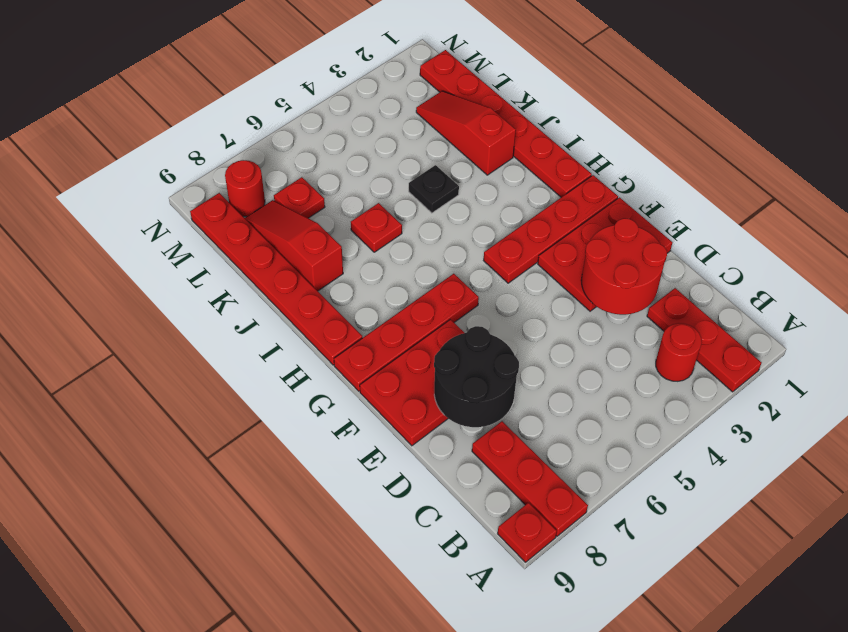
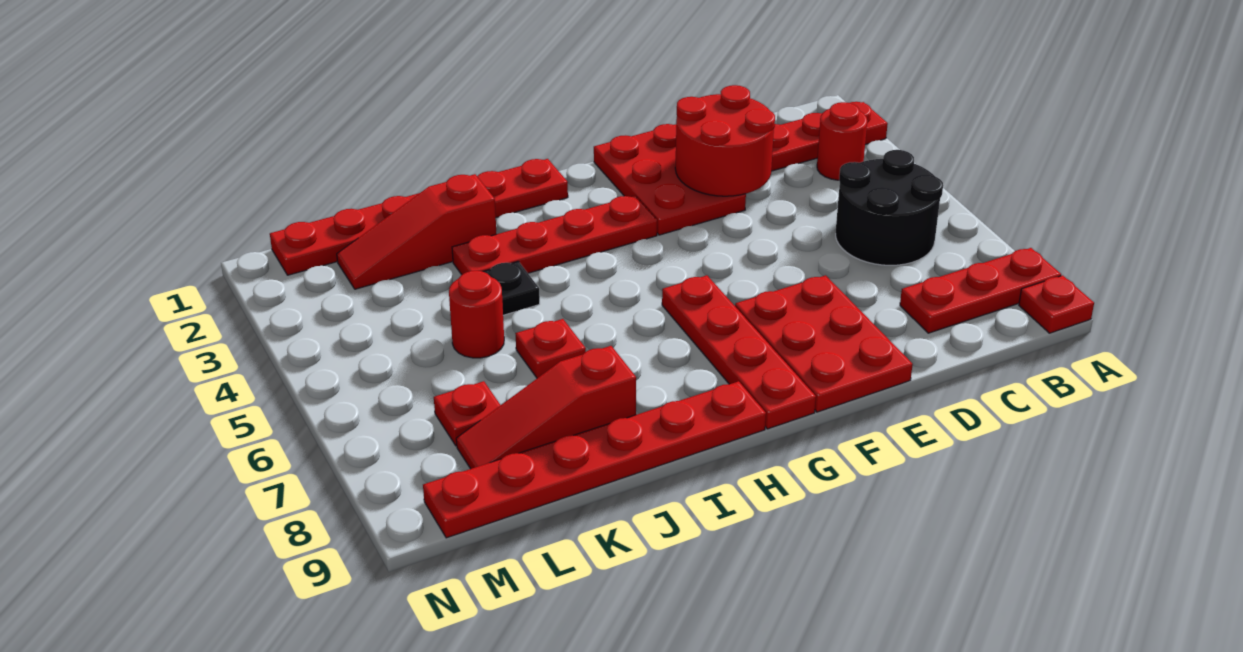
black 2x2 round brick [434,326,519,427] -> black 2x2 round brick moved to [836,150,943,265]
red 1x4 plate [484,175,618,283] -> red 1x4 plate turned to [452,196,657,275]
red 1x1 round brick [225,160,265,216] -> red 1x1 round brick moved to [449,271,504,358]

